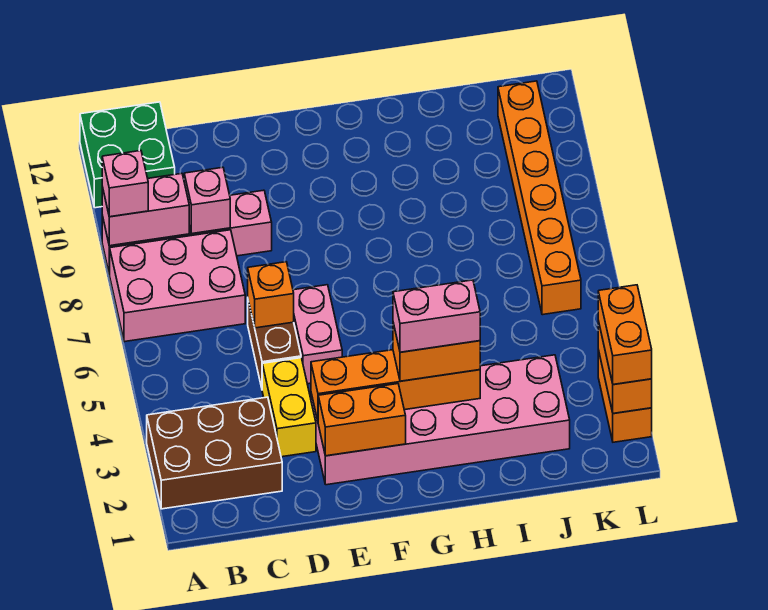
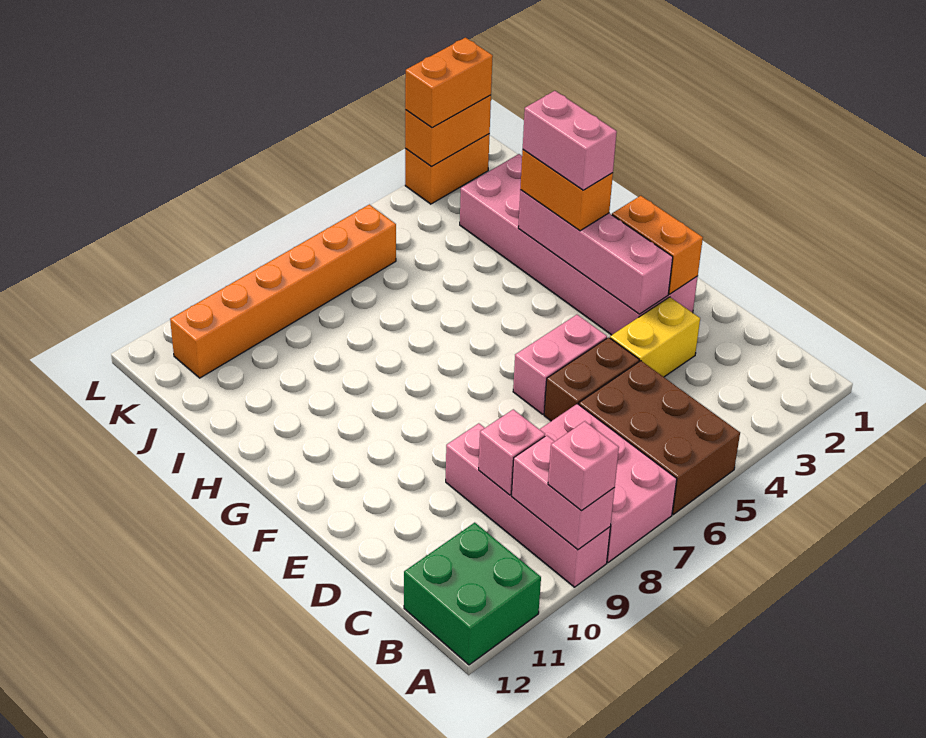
brown 2x3 brick [147,397,282,509] -> brown 2x3 brick moved to [579,361,740,514]
orange 1x1 brick [248,262,294,328] -> none
orange 1x4 brick [311,350,480,421] -> pink 1x4 brick [518,190,673,314]

